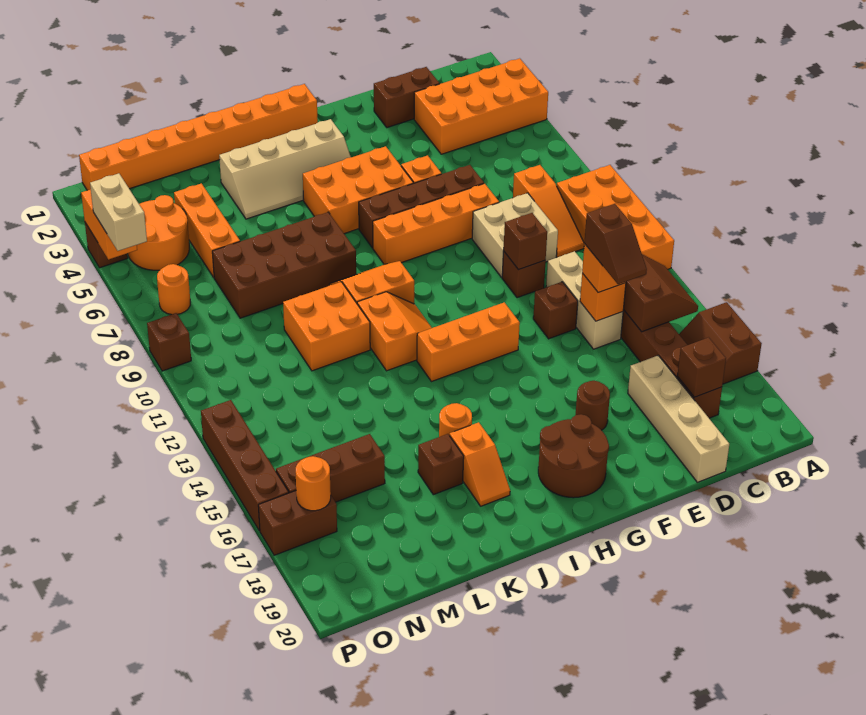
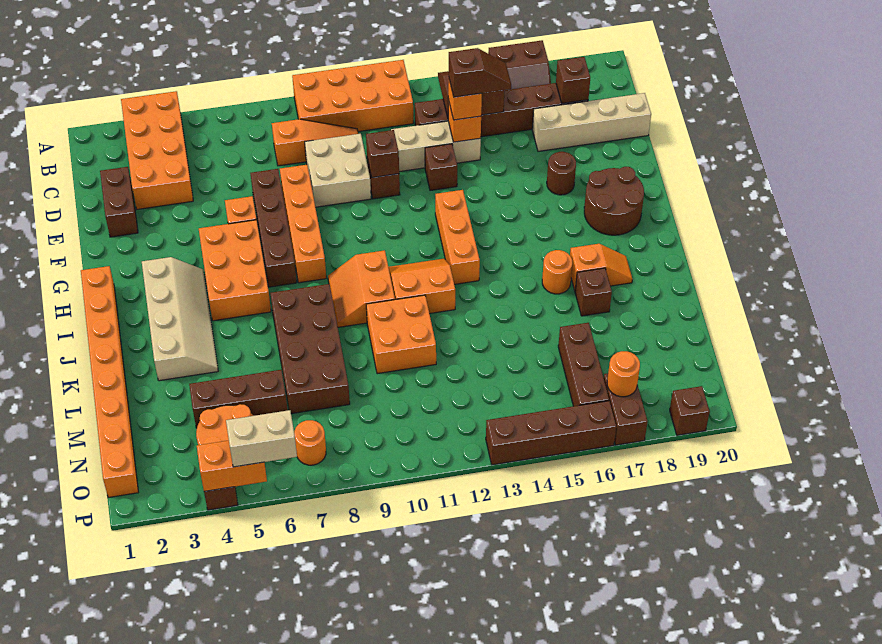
orange 1x3 brick [174,183,240,277] -> brown 1x3 brick [189,370,288,428]
brown 1x1 brick [147,313,191,371] -> brown 1x1 brick moved to [670,386,710,435]

